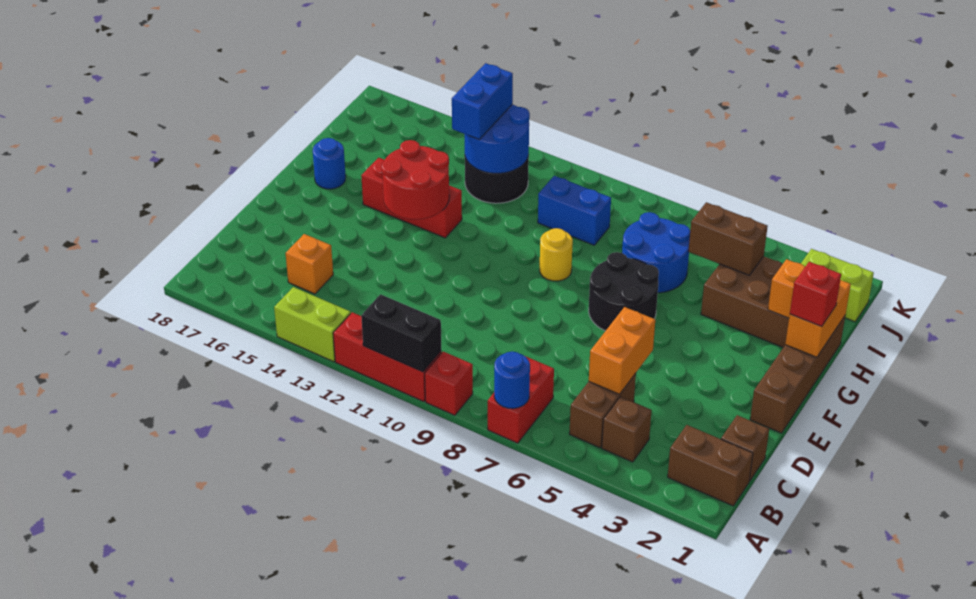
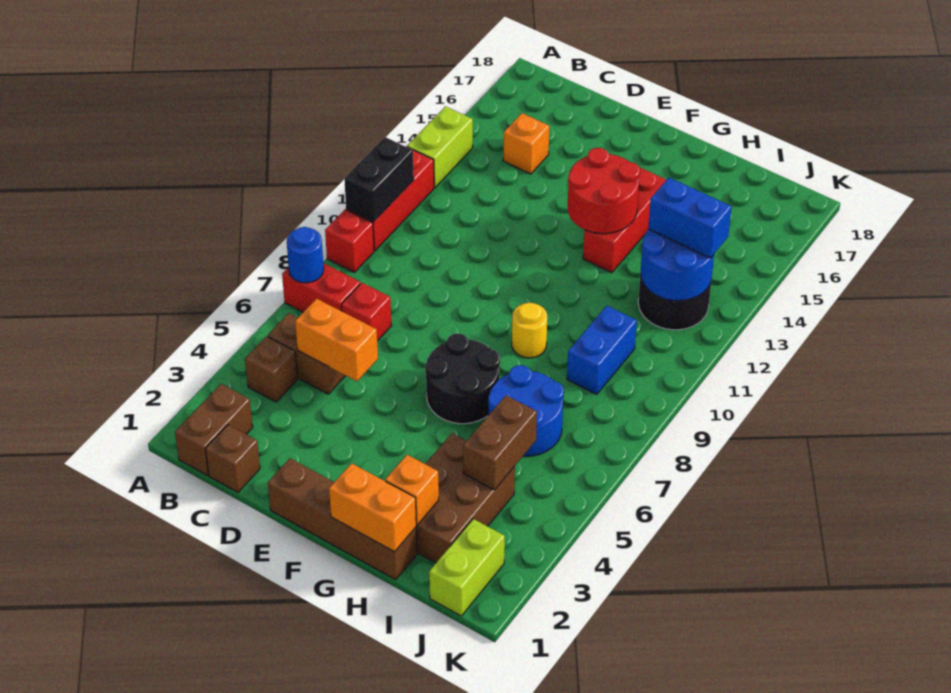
red 1x1 brick [790,262,841,327] -> red 1x1 brick moved to [341,283,391,341]
blue 1x1 round brick [313,138,346,189] -> none

